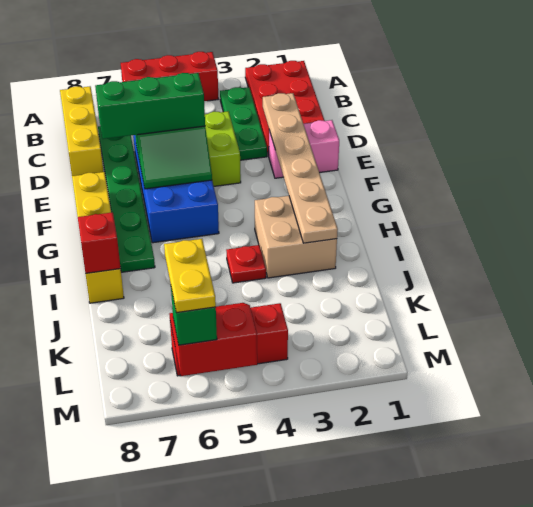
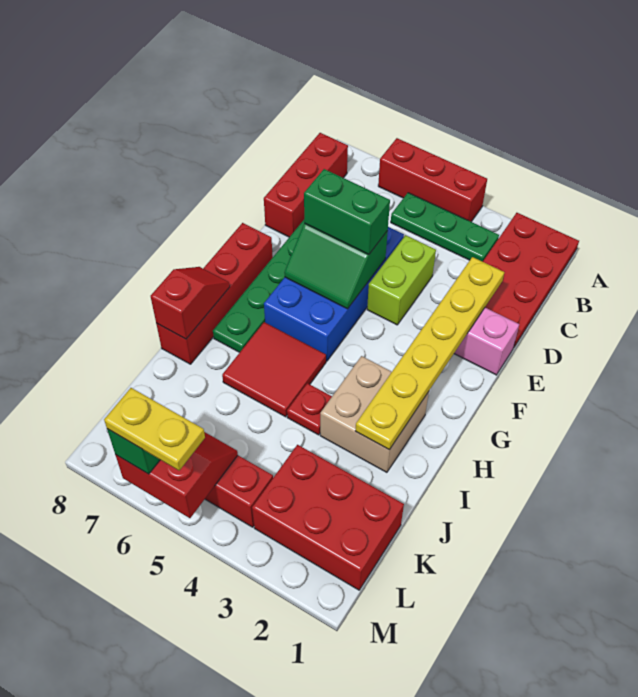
green 1x3 plate [220,87,267,160] -> green 1x3 plate turned to [391,193,499,262]
yellow 1x3 brick [60,86,104,176] -> red 1x3 brick [264,133,348,237]
tan 1x6 plate [263,93,338,243] -> yellow 1x6 plate [356,257,504,450]
green 1x3 brick [95,73,205,139] -> green 1x2 brick [304,169,390,254]
yellow 1x4 brick [72,172,124,303] -> red 1x4 brick [156,223,273,364]
none -> red 2x2 tile [222,322,326,417]
none -> red 2x3 brick [252,445,404,590]
yellow 1x2 plate [164,239,216,313] -> yellow 1x2 plate turned to [104,388,205,470]

